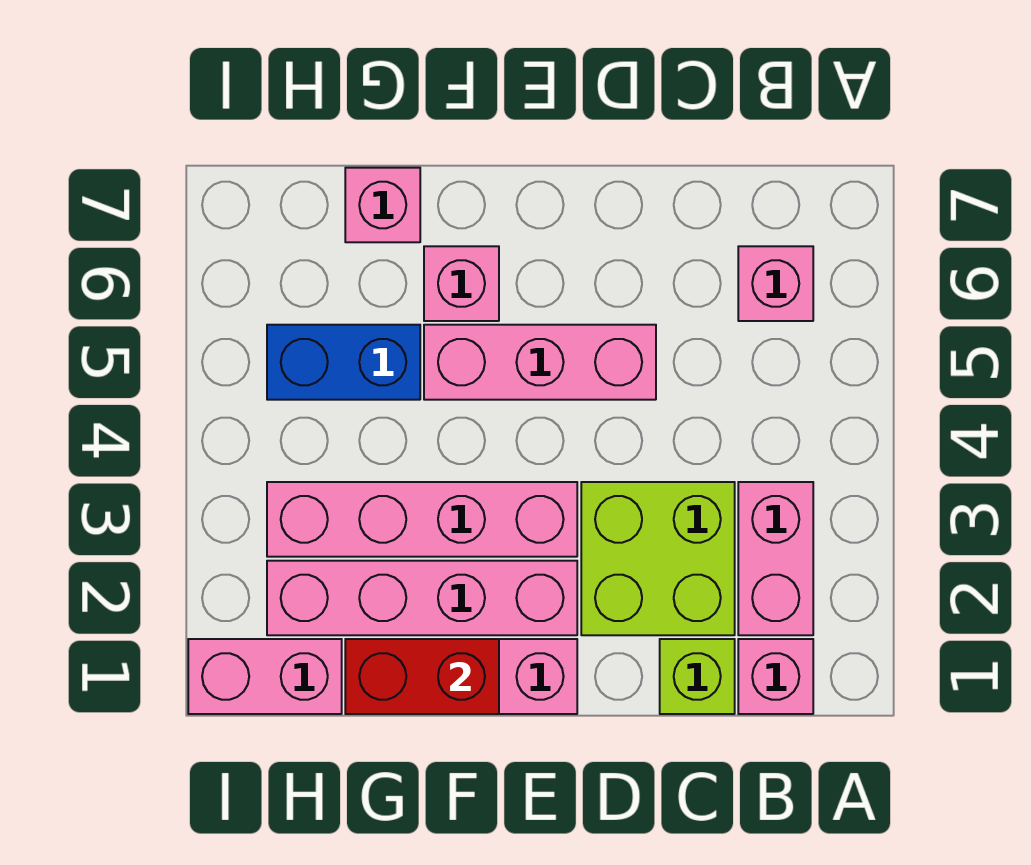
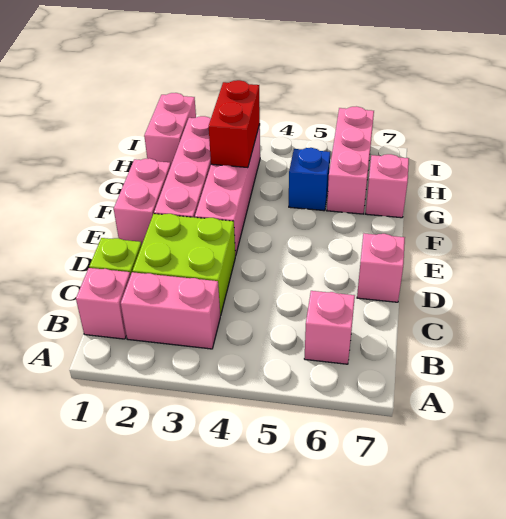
pink 1x3 brick [424,325,656,400] -> pink 1x3 brick moved to [327,106,374,214]
red 1x2 brick [345,639,499,714] -> red 1x2 brick moved to [209,80,260,168]
pink 1x1 brick [424,246,499,321] -> pink 1x1 brick moved to [357,233,405,302]
blue 1x2 brick [267,325,420,400] -> blue 1x1 brick [289,148,330,211]

